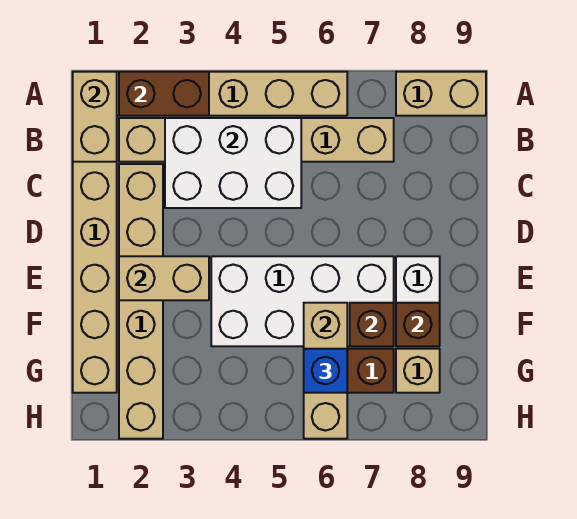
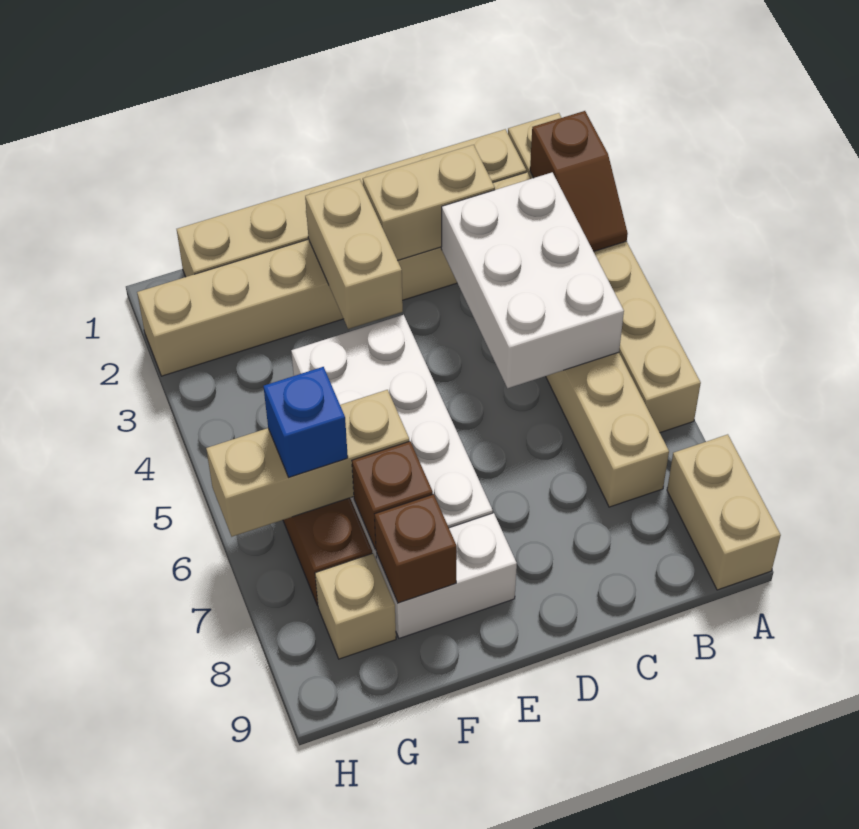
tan 1x2 brick [73,72,117,162] -> tan 1x2 brick moved to [363,145,495,260]
brown 1x2 brick [119,72,209,116] -> brown 1x2 slope [530,111,628,252]

